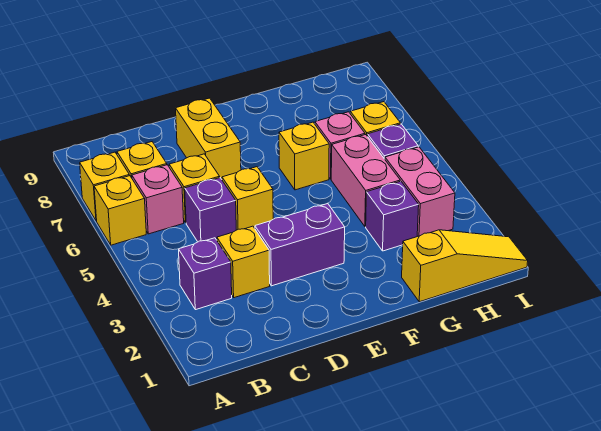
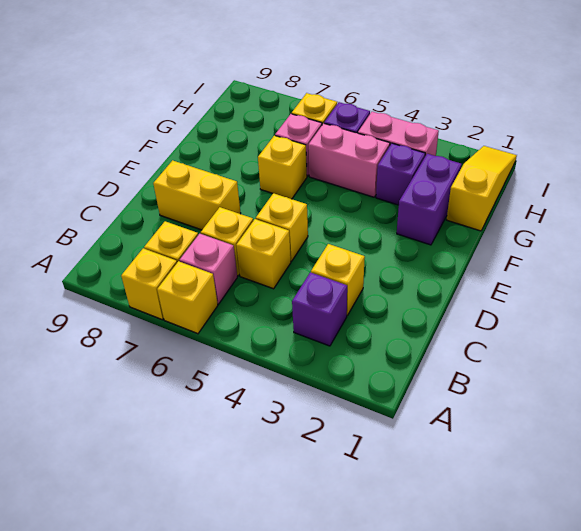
purple 1x1 brick [185,178,236,242] -> yellow 1x1 brick [236,219,291,289]
purple 1x2 brick [255,203,345,286] -> purple 1x2 brick moved to [397,154,462,245]

